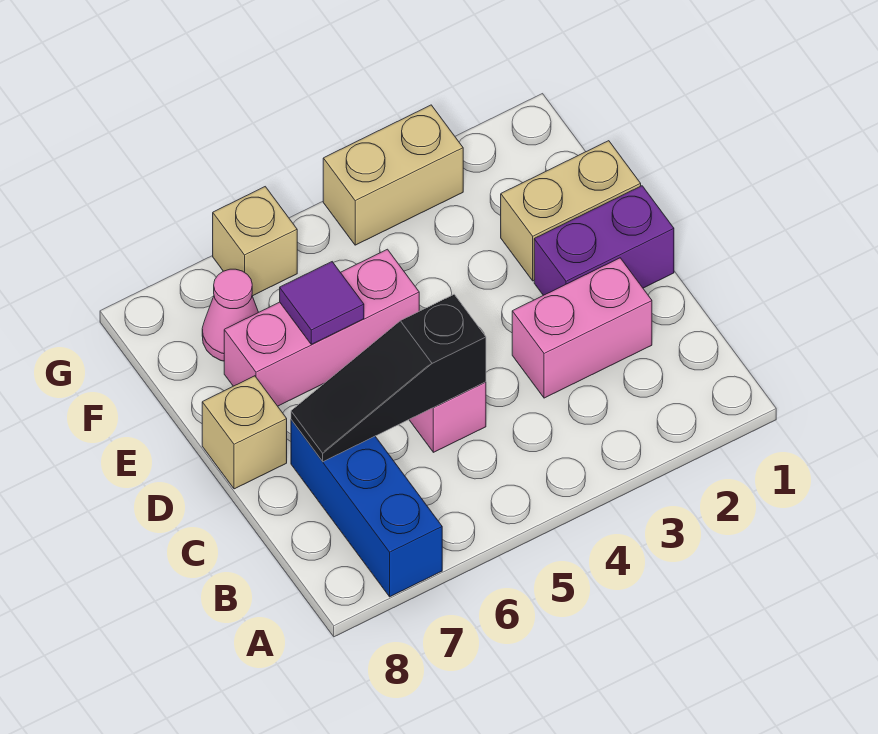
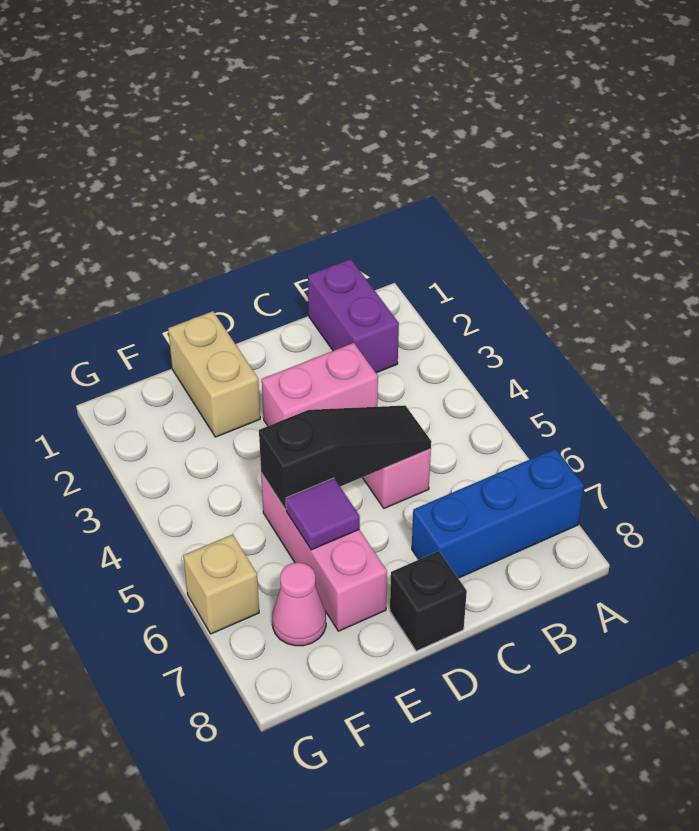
pink 1x2 brick [512,258,652,398] -> pink 1x2 brick turned to [262,343,378,426]
black 1x3 slope [291,295,486,462] -> black 1x3 slope turned to [259,405,431,509]
purple 1x2 brick [534,186,674,295] -> purple 1x2 brick moved to [308,259,399,373]
tan 1x1 brick [202,376,287,489] -> black 1x1 brick [390,551,467,651]
tan 1x2 brick [323,105,463,245] -> none

